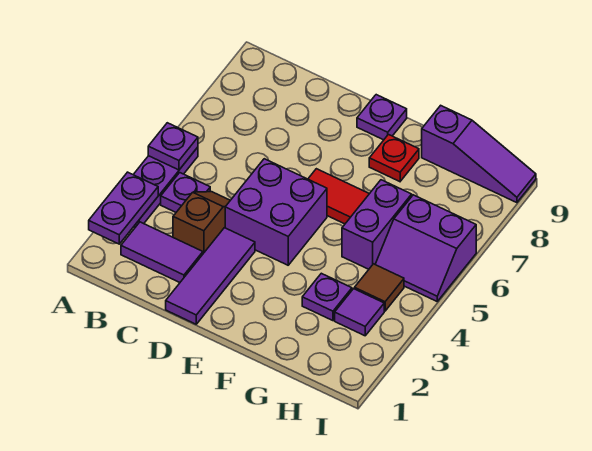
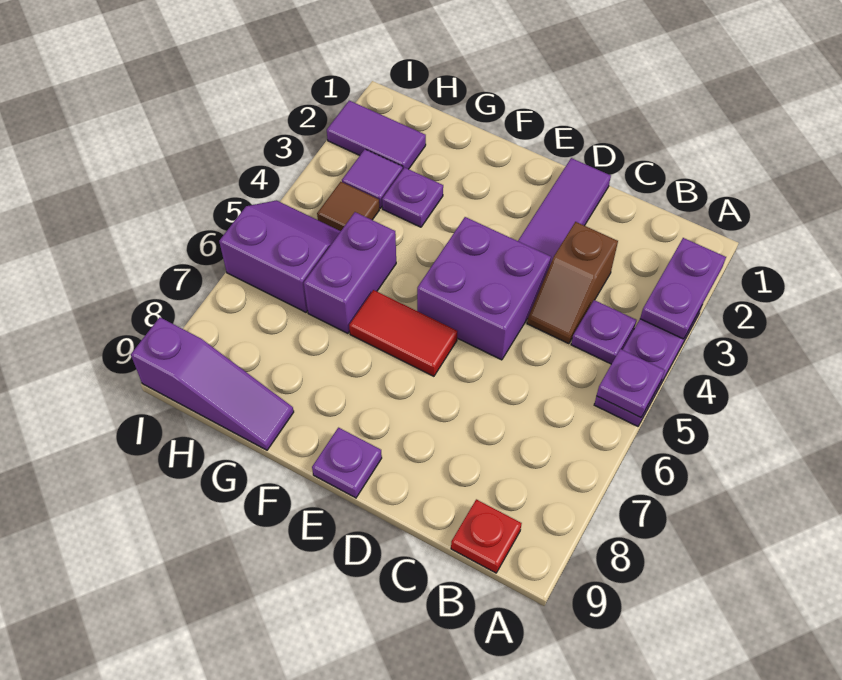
purple 1x2 tile [121,222,203,282] -> purple 1x2 tile moved to [327,101,426,169]
red 1x1 plate [369,135,419,182] -> red 1x1 plate moved to [451,499,522,573]
purple 1x3 slope [422,105,536,203] -> purple 1x3 slope turned to [131,317,294,450]

